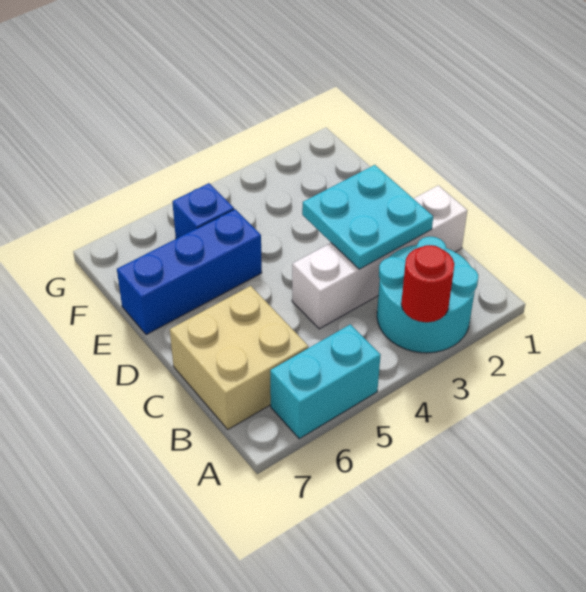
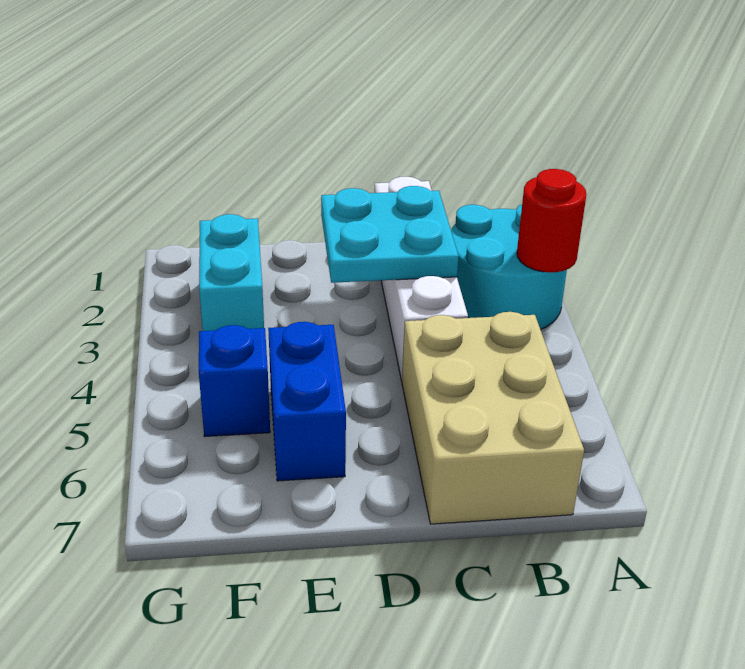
cyan 1x2 brick [270,324,381,439] -> cyan 1x2 brick moved to [199,214,264,331]
tan 2x2 brick [170,286,308,429] -> tan 2x3 brick [402,312,584,524]
blue 1x3 brick [117,209,262,335] -> blue 1x2 brick [268,322,346,481]

